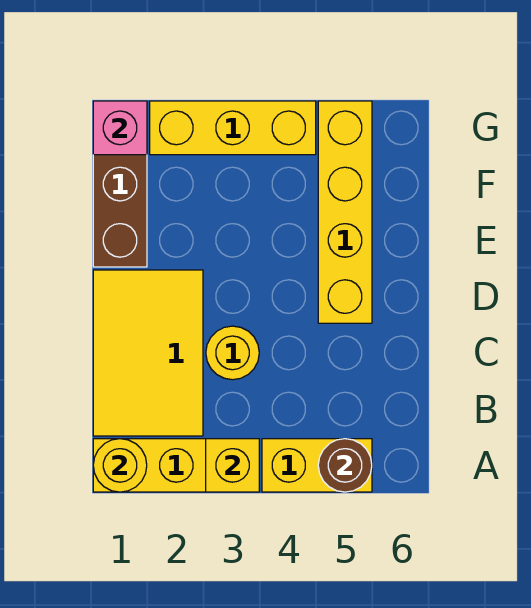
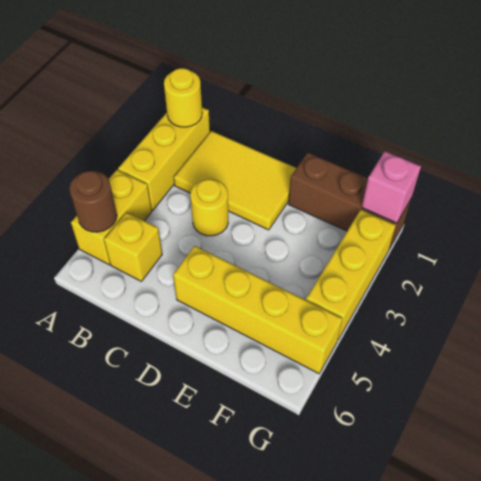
yellow 1x1 brick [206,439,259,492] -> yellow 1x1 brick moved to [104,212,162,281]

